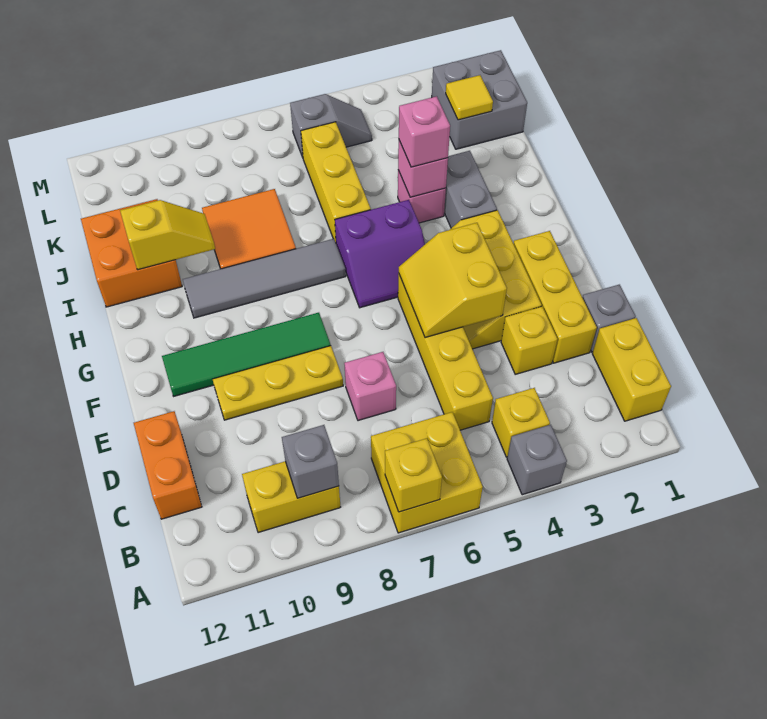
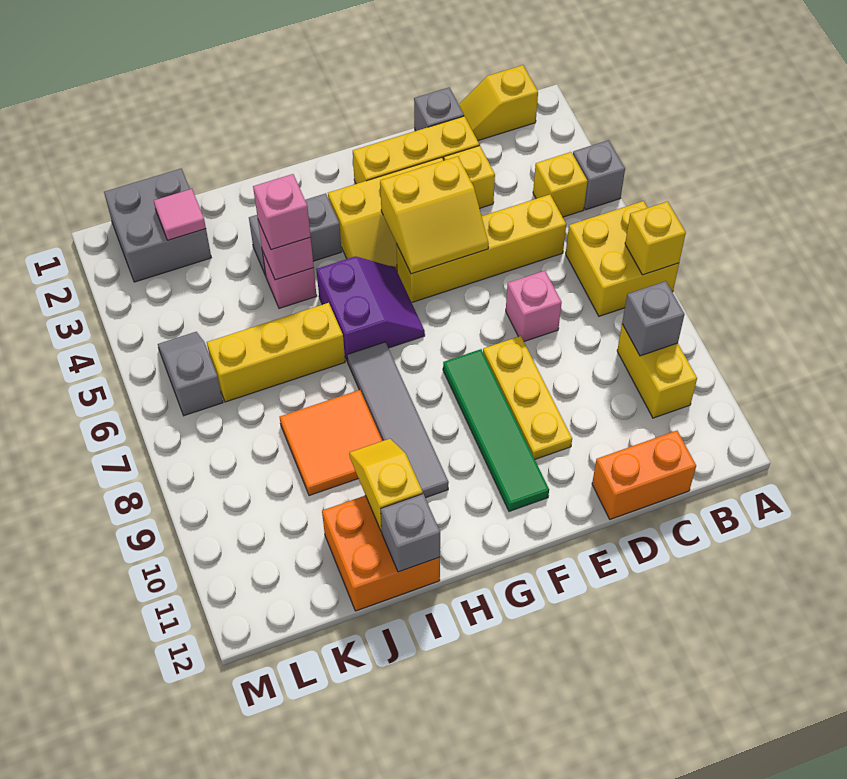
yellow 1x2 brick [592,318,671,421] -> yellow 1x2 slope [459,65,538,141]
none -> grey 1x1 brick [381,494,440,572]
yellow 1x1 tile [446,75,493,120] -> pink 1x1 tile [154,189,206,240]

